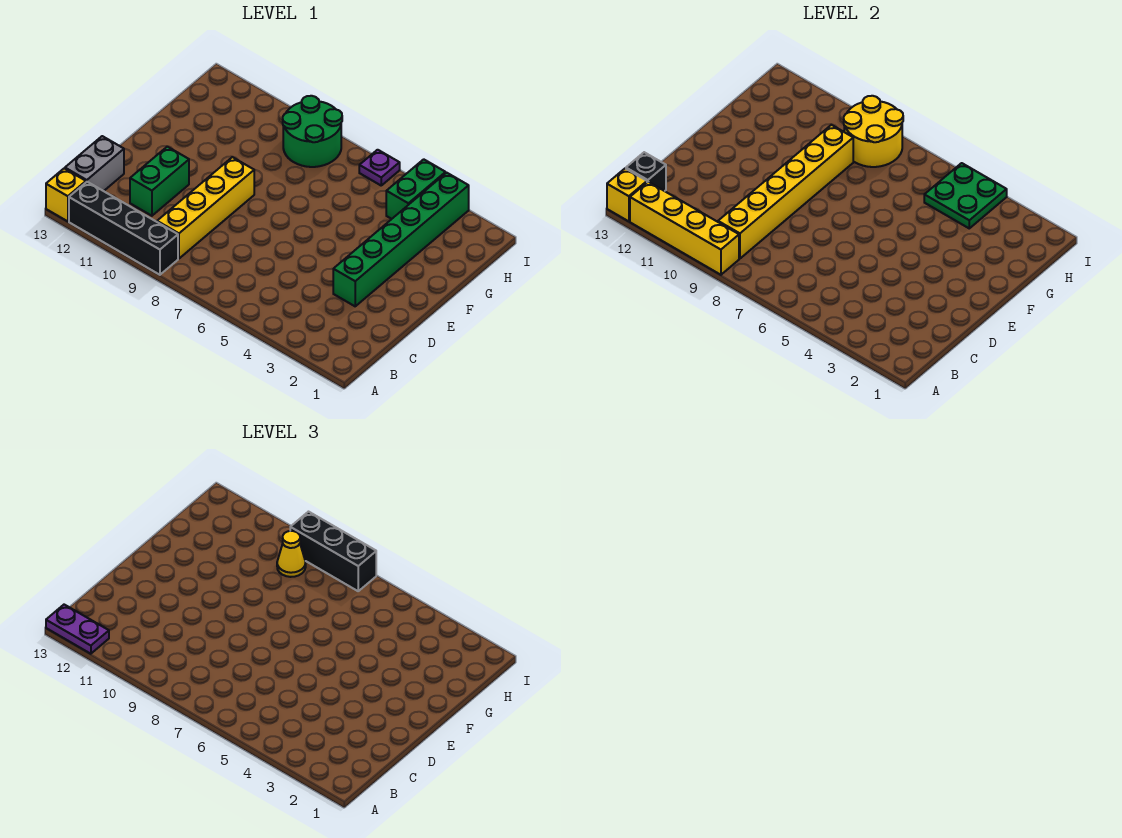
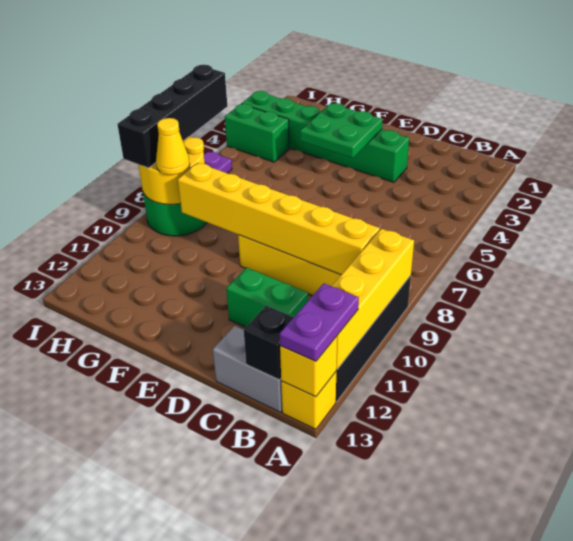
green 2x2 plate [924,163,1007,228] -> green 2x2 plate moved to [300,103,383,158]
black 1x3 brick [290,512,376,591] -> black 1x4 brick [117,65,227,168]

